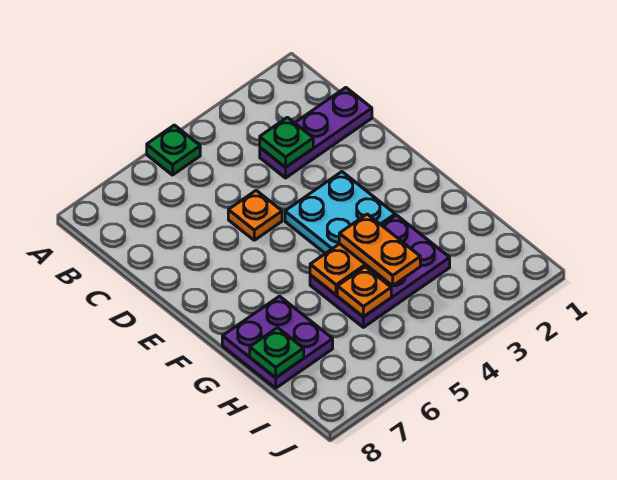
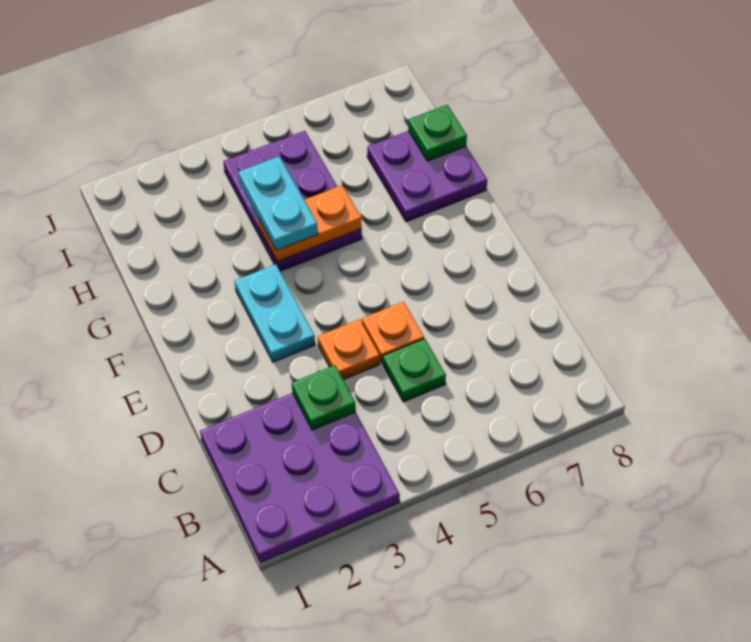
green 1x1 plate [147,125,200,175] -> green 1x1 plate moved to [383,339,446,402]
purple 1x3 plate [260,88,372,178] -> purple 3x3 plate [200,393,400,563]
cyan 2x2 plate [285,172,395,253] -> cyan 1x2 plate [234,265,315,362]
purple 2x3 plate [310,215,450,327] -> purple 2x3 plate turned to [223,131,362,271]
orange 1x2 plate [339,214,420,286] -> cyan 1x2 plate [238,156,318,250]
orange 1x1 plate [337,267,391,317] -> orange 1x1 plate moved to [318,319,380,380]

